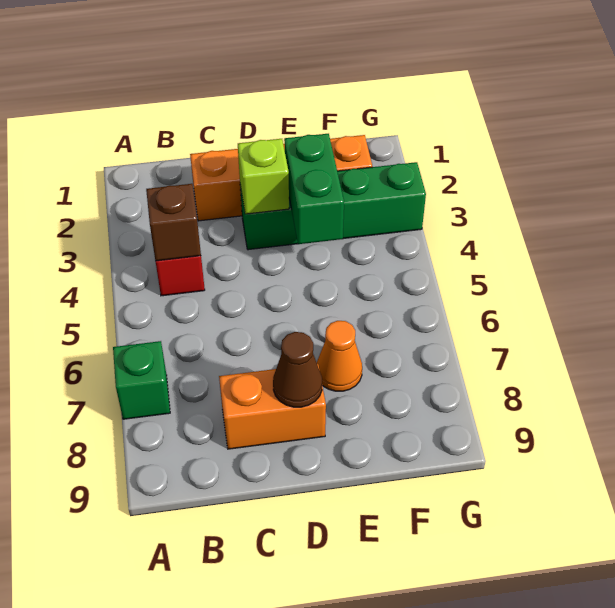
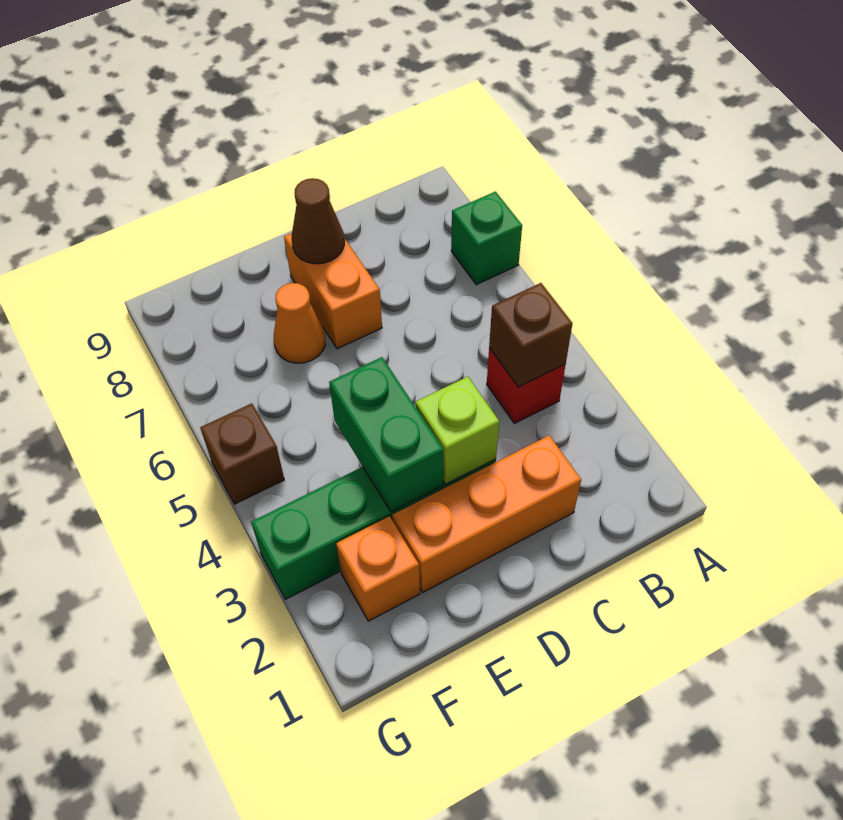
orange 1x2 brick [219,364,326,449] -> orange 1x2 brick turned to [284,233,382,349]
none -> brown 1x1 brick [200,403,284,504]

